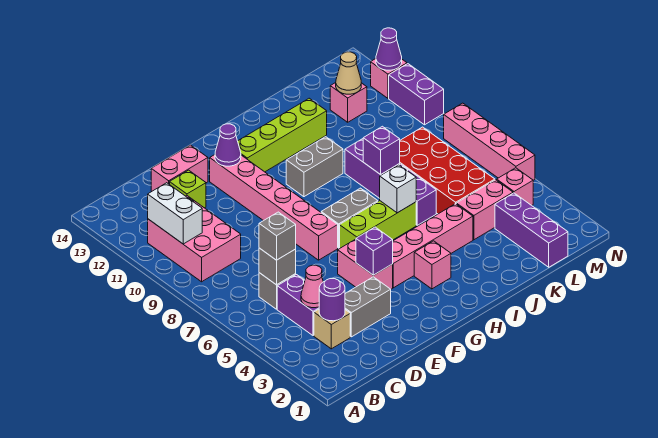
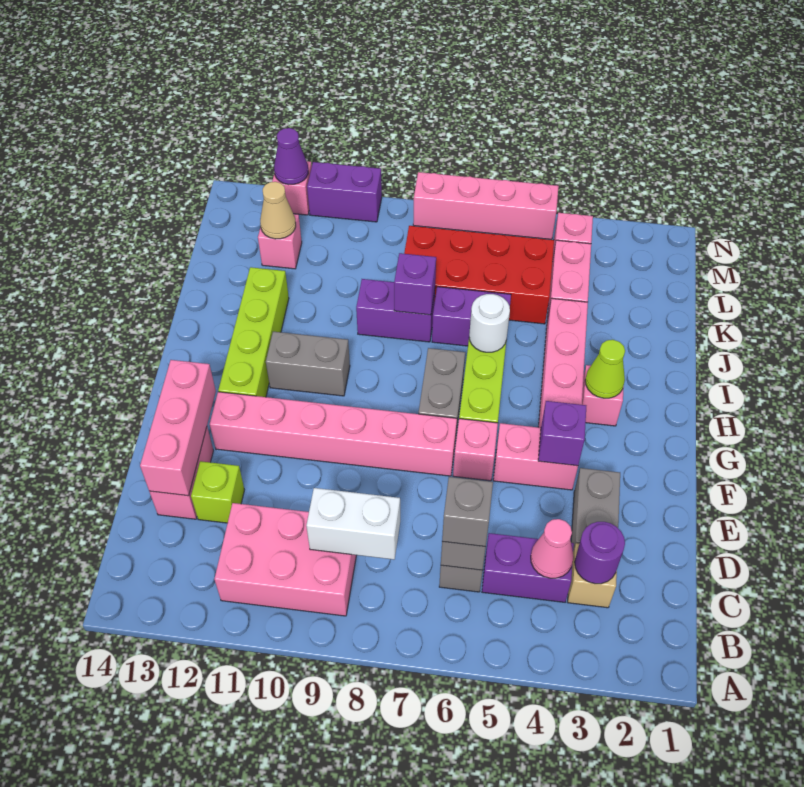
white 1x2 brick [148,183,202,244] -> white 1x2 brick moved to [306,488,400,560]
none -> pink 1x3 brick [140,360,216,496]
none -> pink 1x1 brick [453,419,498,481]
purple 1x1 cone [215,124,241,166] -> none
none -> lime 1x1 cone [585,340,625,398]
grey 1x2 brick [286,137,343,197] -> grey 1x2 brick turned to [266,332,350,396]
white 1x1 brick [380,165,416,213] -> white 1x1 round brick [469,294,510,352]
purple 1x3 brick [495,193,568,267] -> none

